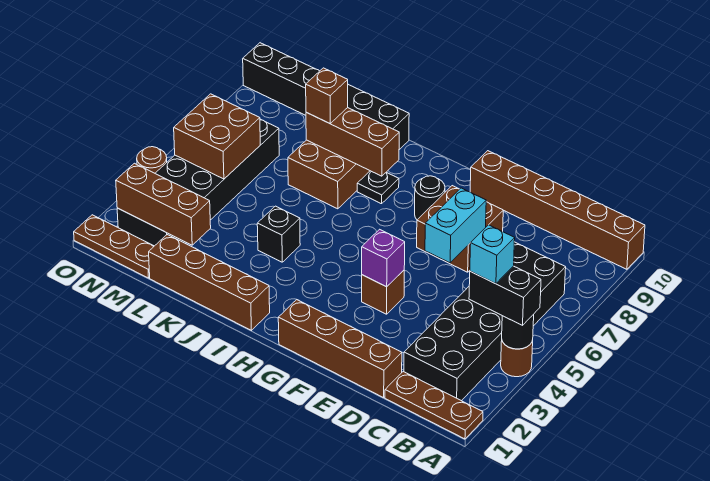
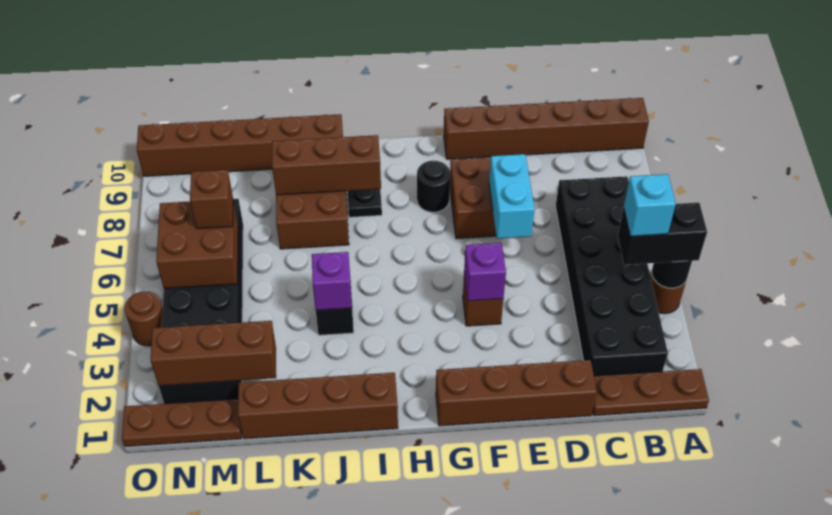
none -> purple 1x1 brick [312,252,352,310]
black 1x6 brick [243,43,409,150] -> brown 1x6 brick [137,114,343,176]
brown 1x1 brick [306,68,348,123] -> brown 1x1 brick moved to [190,170,233,229]

